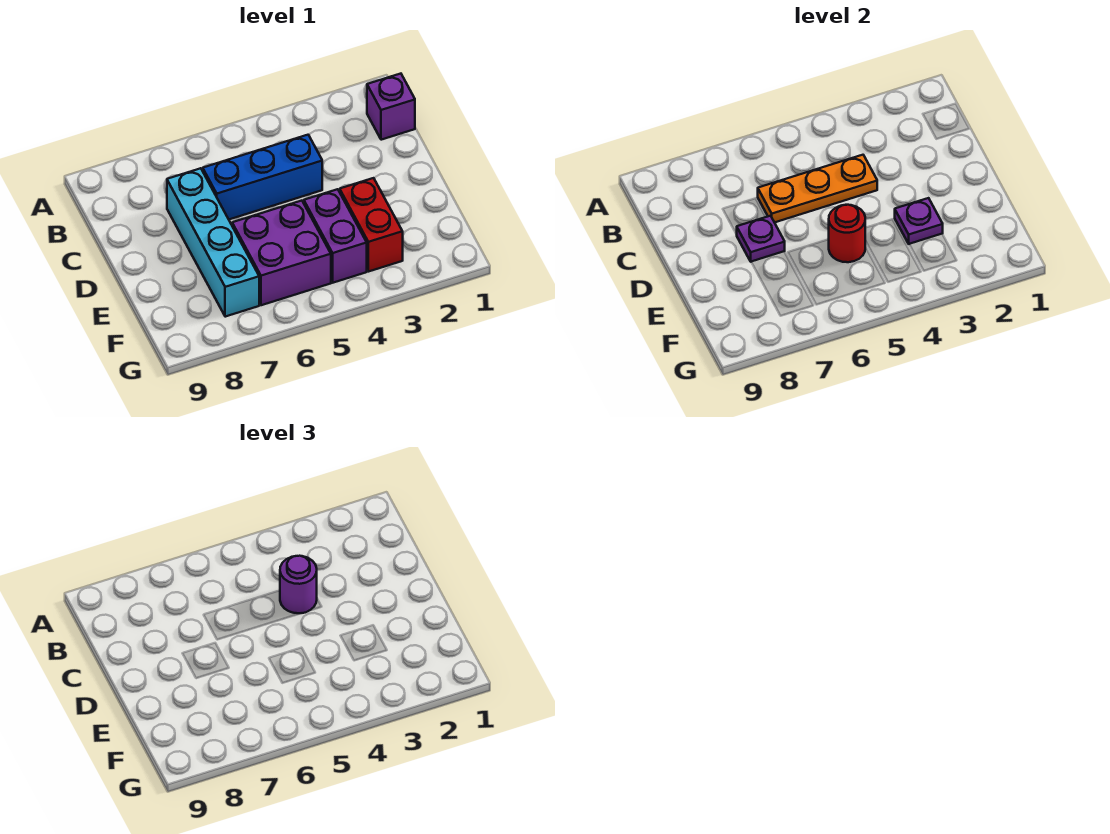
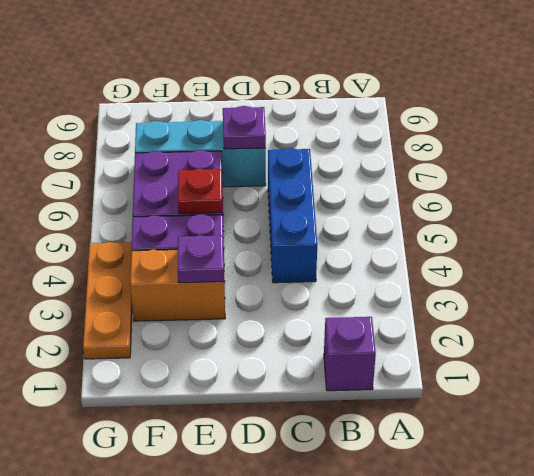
orange 1x3 plate [758,155,877,222] -> orange 1x3 plate moved to [83,242,132,359]
purple 1x1 round brick [280,556,317,613] -> none
cyan 1x4 brick [167,168,259,317] -> cyan 1x3 brick [135,120,266,187]
red 1x2 brick [340,178,403,272] -> orange 1x2 brick [130,250,225,321]
red 1x1 round brick [829,205,865,262] -> red 1x1 plate [178,168,223,214]

